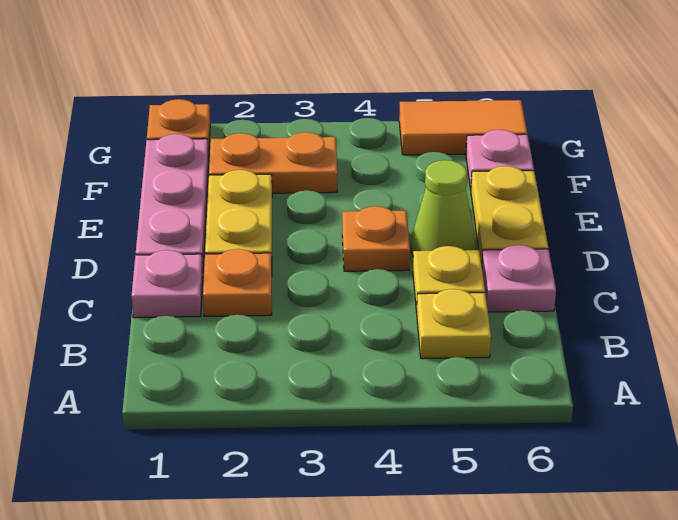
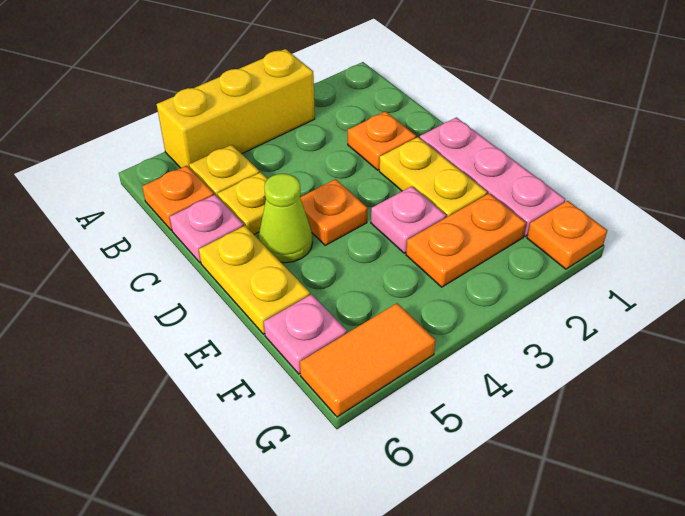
none -> yellow 1x3 brick [157,49,315,168]
none -> orange 1x1 plate [142,166,214,230]
pink 1x1 plate [131,250,203,318] -> pink 1x1 plate moved to [371,186,446,253]

